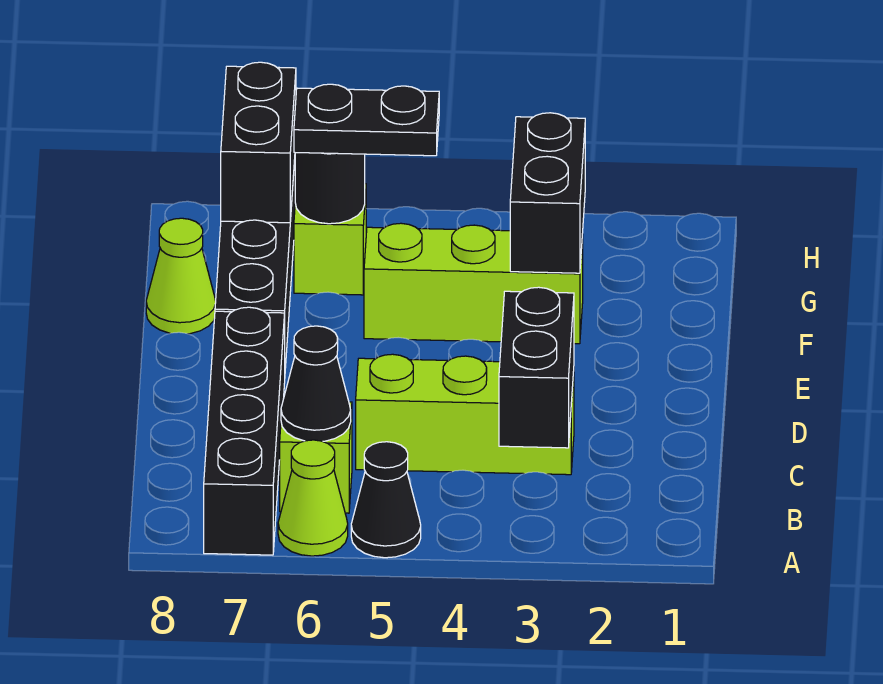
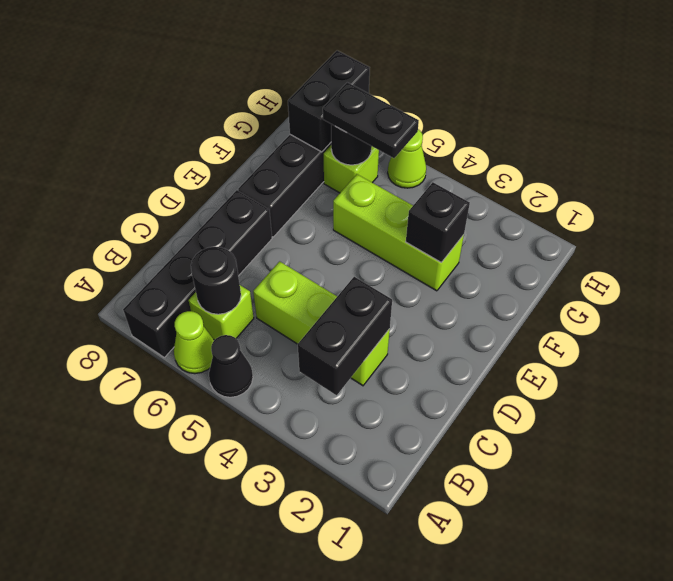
black 1x1 cone [281,326,351,441] -> black 1x1 round brick [191,247,241,314]
black 1x2 brick [510,113,585,273] -> black 1x1 brick [406,182,470,263]
lime 1x1 cone [146,218,216,334] -> lime 1x1 cone moved to [388,129,426,188]

